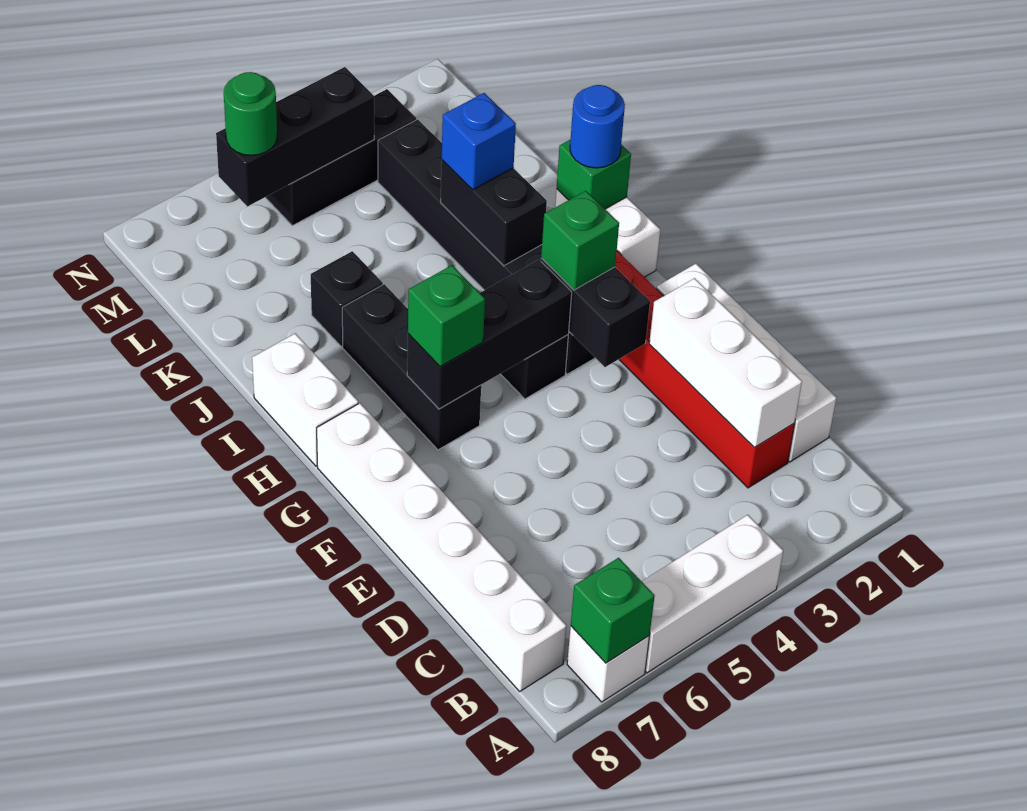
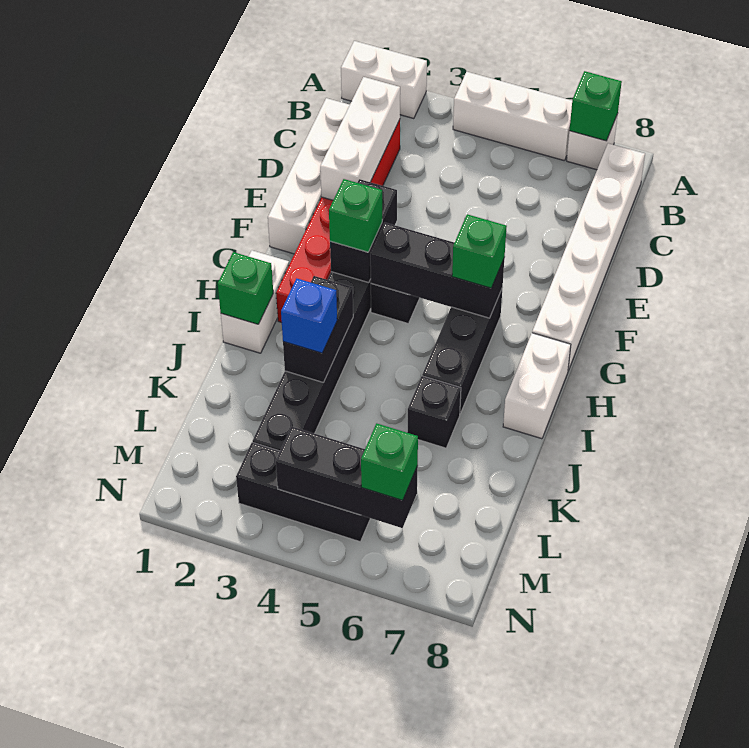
none -> white 1x2 brick [341,41,427,119]
blue 1x1 round brick [570,85,625,168] -> none
green 1x1 round brick [224,72,277,155] -> green 1x1 brick [361,423,418,500]

